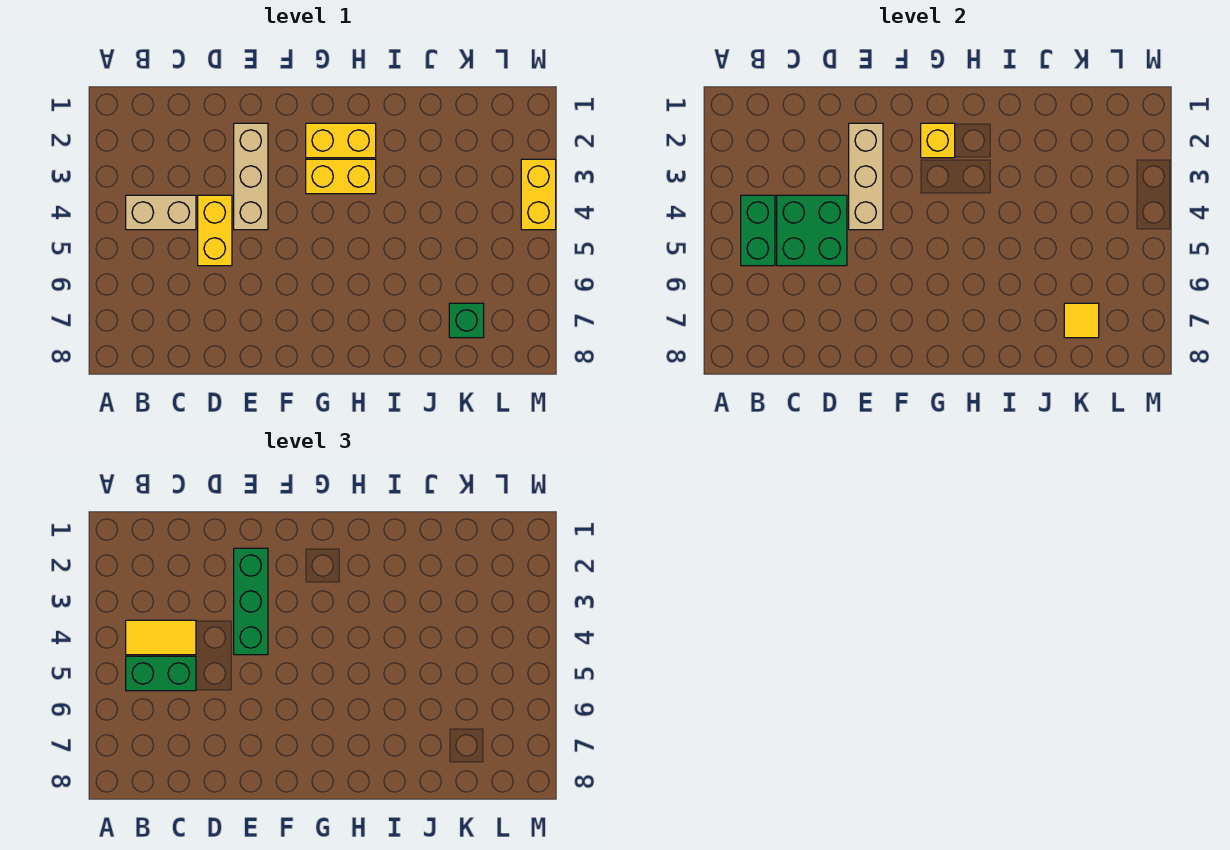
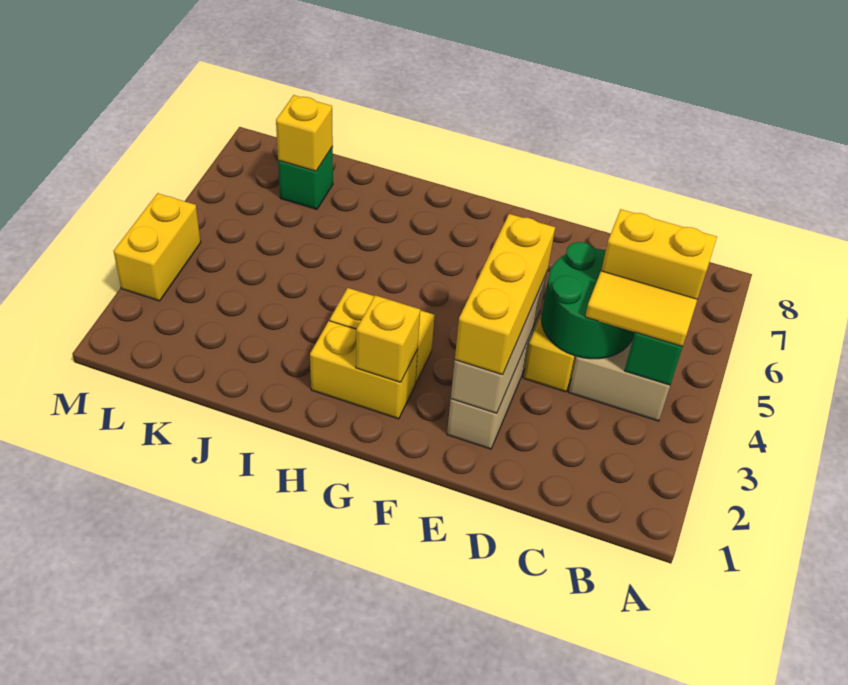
green 1x2 brick [126,656,196,691] -> yellow 1x2 brick [601,209,717,299]
green 2x2 brick [777,195,847,266] -> green 2x2 round brick [541,242,635,359]
green 1x3 brick [234,548,268,655] -> yellow 1x3 brick [455,214,555,375]
yellow 1x1 tile [1064,303,1099,338] -> yellow 1x1 brick [276,95,333,171]

